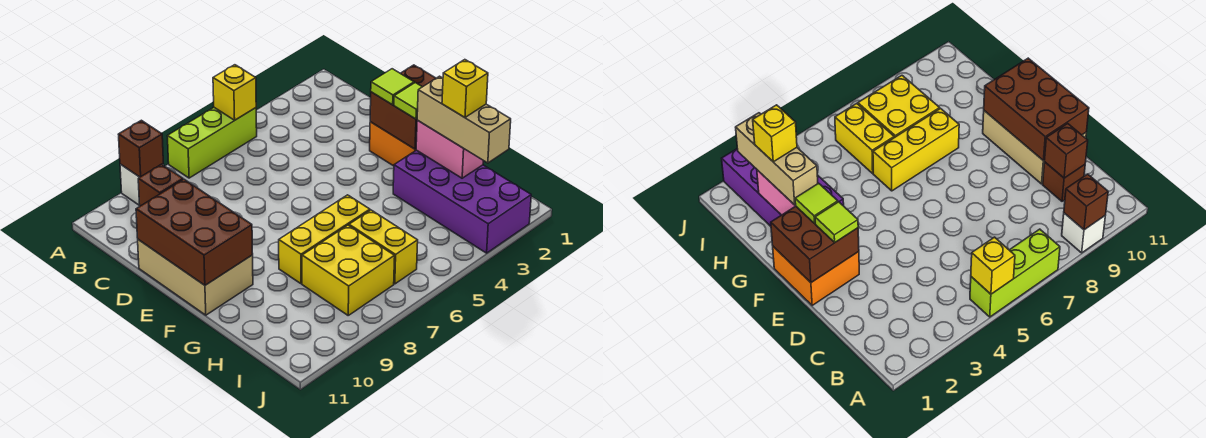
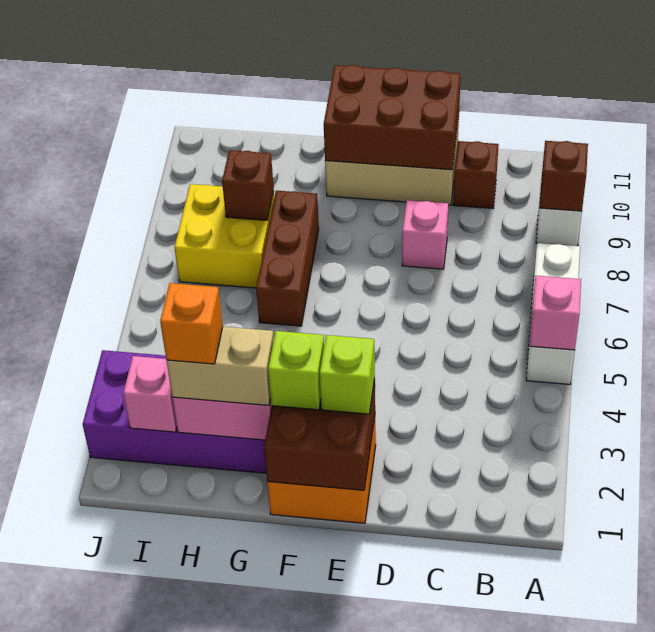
lime 1x3 brick [168,108,257,178] -> white 1x3 brick [526,243,580,384]
yellow 1x1 brick [213,65,256,120] -> pink 1x1 brick [530,276,581,350]
brown 1x1 brick [138,164,183,206] -> brown 1x1 brick moved to [222,150,274,221]
none -> pink 1x1 brick [402,200,448,269]
lime 1x1 tile [371,69,414,105] -> lime 1x1 brick [320,335,375,414]
lime 1x1 tile [394,83,422,119] -> lime 1x1 brick [268,331,324,410]
tan 1x3 brick [417,76,511,163] -> tan 1x2 brick [167,327,274,406]
yellow 1x3 brick [279,195,370,284] -> brown 1x3 brick [256,191,319,326]
yellow 1x1 brick [442,60,488,117] -> orange 1x1 brick [160,283,223,364]
yellow 1x2 brick [349,210,418,284] -> none
none -> pink 1x1 brick [123,356,177,432]

